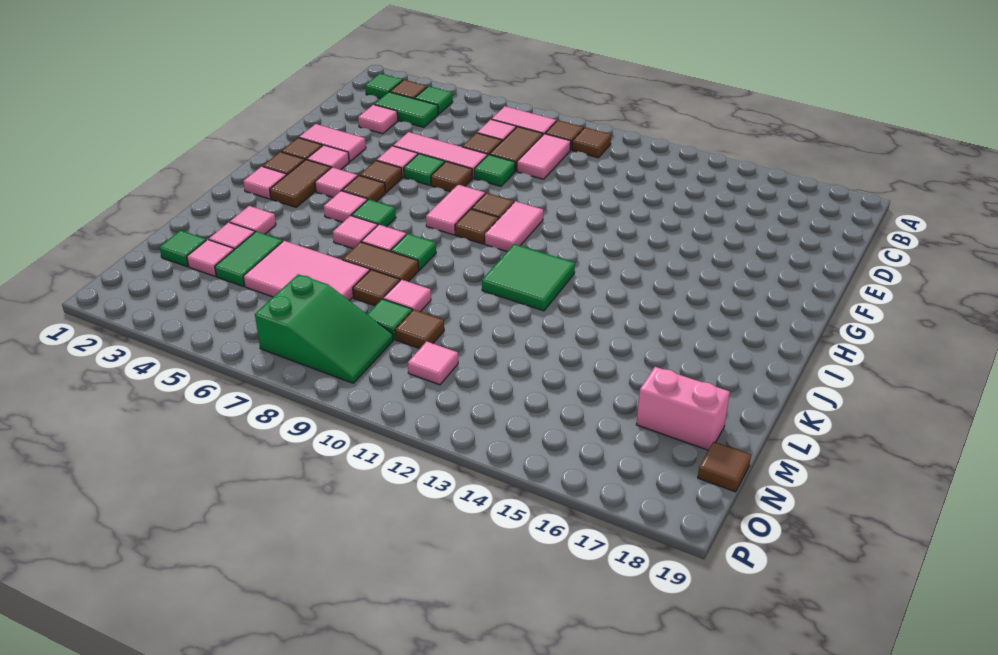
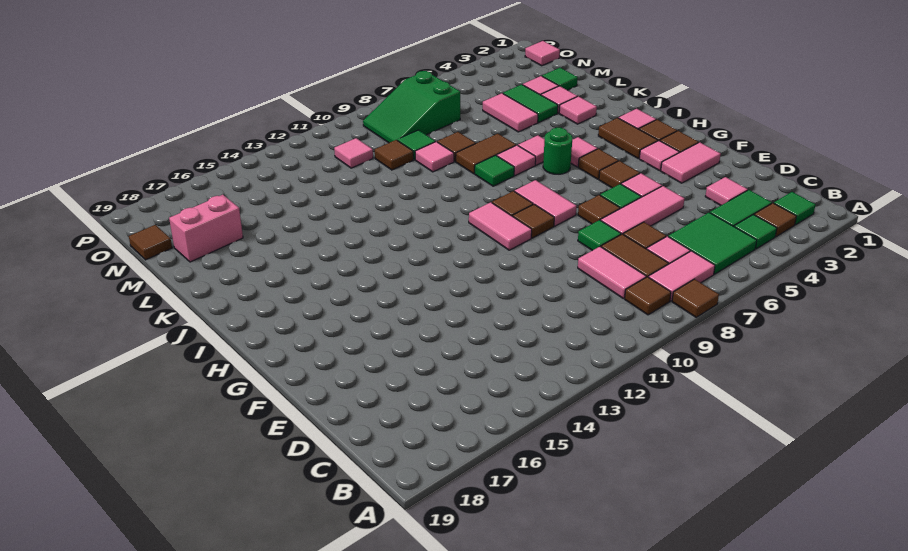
brown 1x1 tile [572,127,611,158] -> brown 1x1 tile moved to [672,279,719,317]
pink 1x1 tile [315,167,358,197] -> pink 1x1 tile moved to [525,41,560,66]
green 1x1 tile [351,199,396,227] -> green 1x1 round brick [543,128,572,174]
green 2x2 tile [482,244,575,311] -> green 2x2 tile moved to [668,213,757,274]
pink 2x3 tile [243,241,370,301] -> pink 1x2 tile [483,93,538,132]

